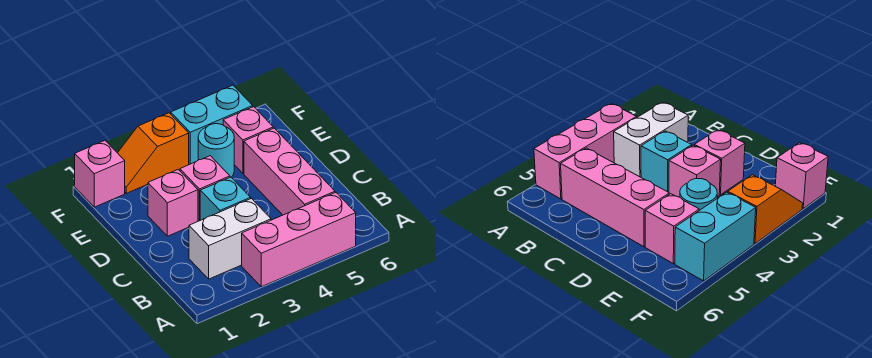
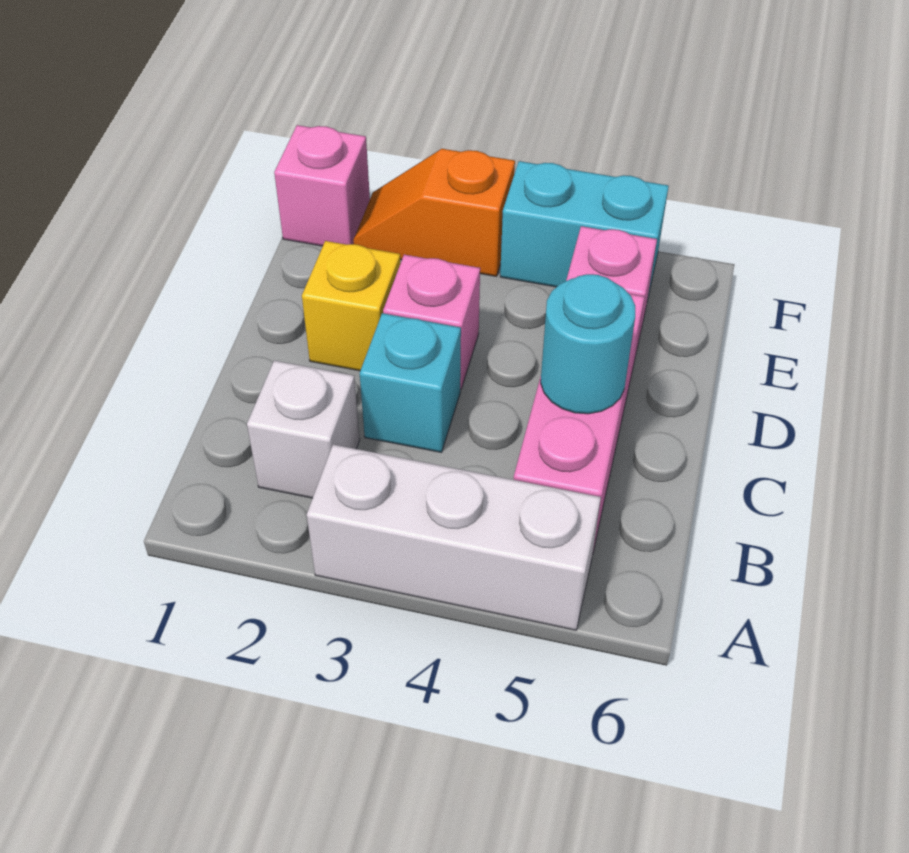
pink 1x3 brick [242,193,356,287] -> white 1x3 brick [307,445,601,630]
white 1x2 brick [189,199,271,279] -> white 1x1 brick [247,360,360,498]
pink 1x1 brick [148,170,198,236] -> yellow 1x1 brick [302,241,401,371]
cyan 1x1 round brick [198,124,234,177] -> cyan 1x1 round brick moved to [541,274,635,414]

